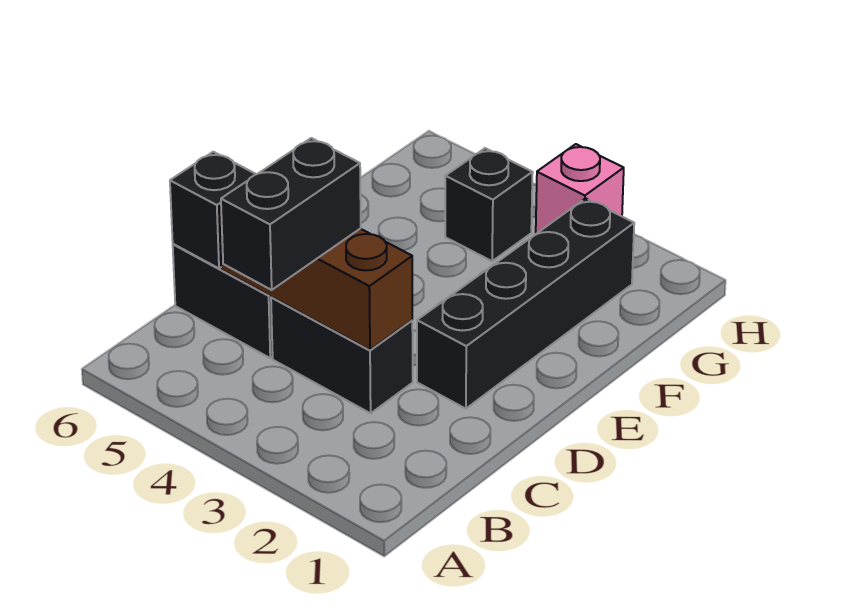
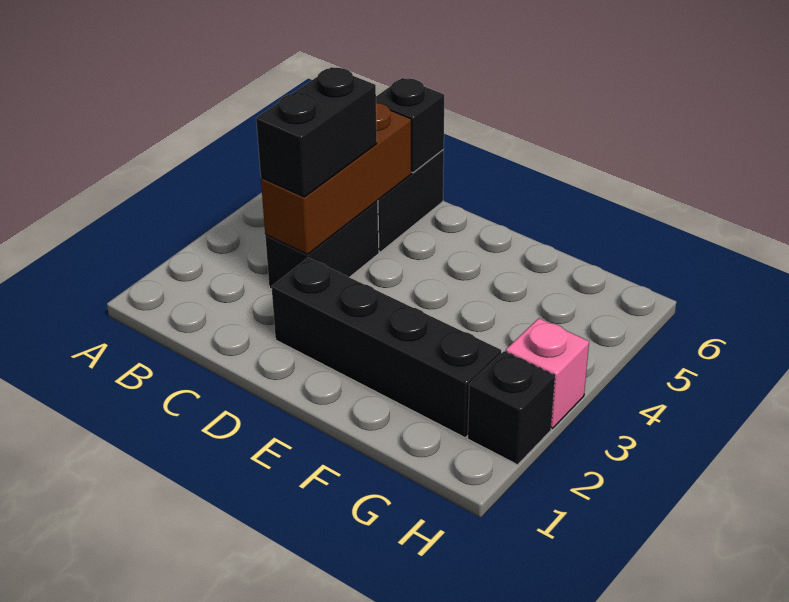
black 1x2 brick [221,138,361,290] -> black 1x2 brick turned to [256,67,377,197]
black 1x1 brick [445,148,533,261] -> black 1x1 brick moved to [468,351,555,465]

